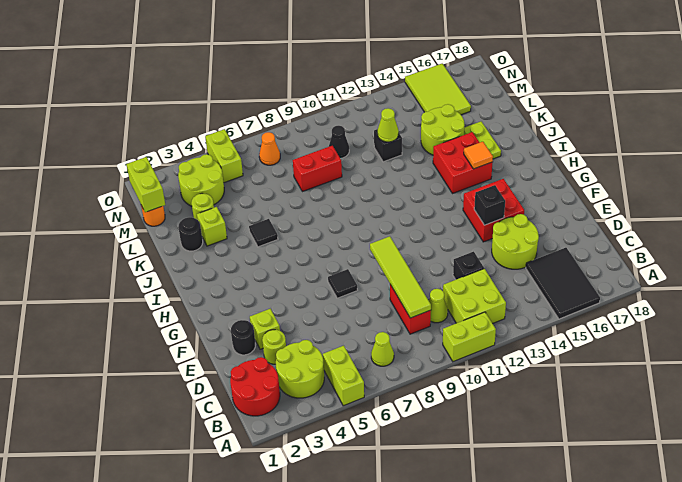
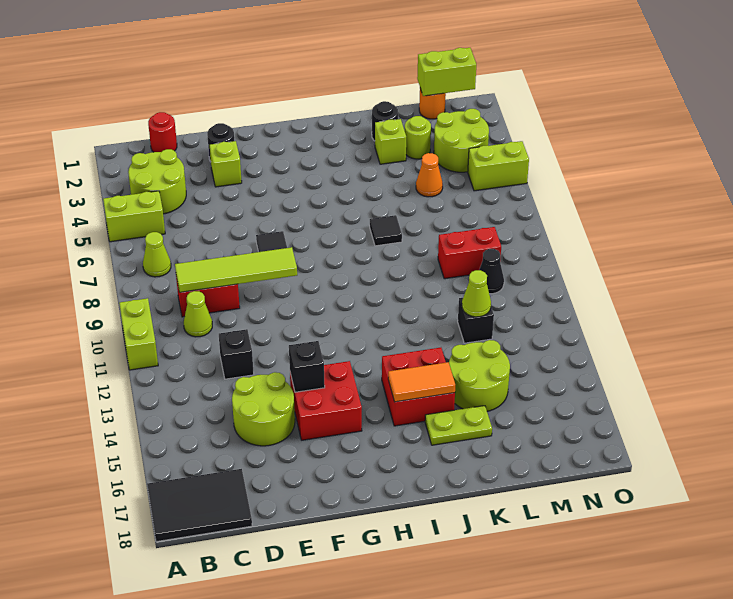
black 2x3 tile [526,248,600,319] -> black 2x3 tile moved to [147,469,252,542]
red 2x2 round brick [230,357,280,416] -> red 1x1 round brick [148,112,177,152]
lime 2x2 brick [443,269,506,323] -> none
lime 1x1 round brick [262,330,286,364] -> none
orange 1x1 tile [464,142,493,169] -> orange 1x2 tile [388,362,455,402]
black 1x1 tile [249,219,278,247] -> black 1x1 tile moved to [370,215,402,246]
red 1x2 brick [293,146,342,192] -> red 1x2 brick turned to [438,227,501,279]
lime 2x3 tile [405,64,471,115] -> none
orange 1x1 cone [259,132,280,165] -> orange 1x1 cone moved to [416,153,443,197]

